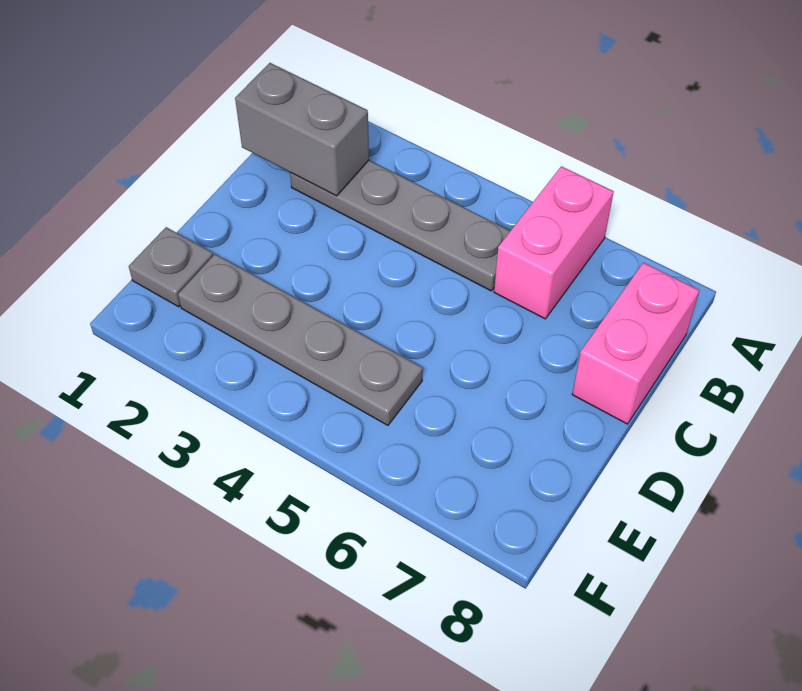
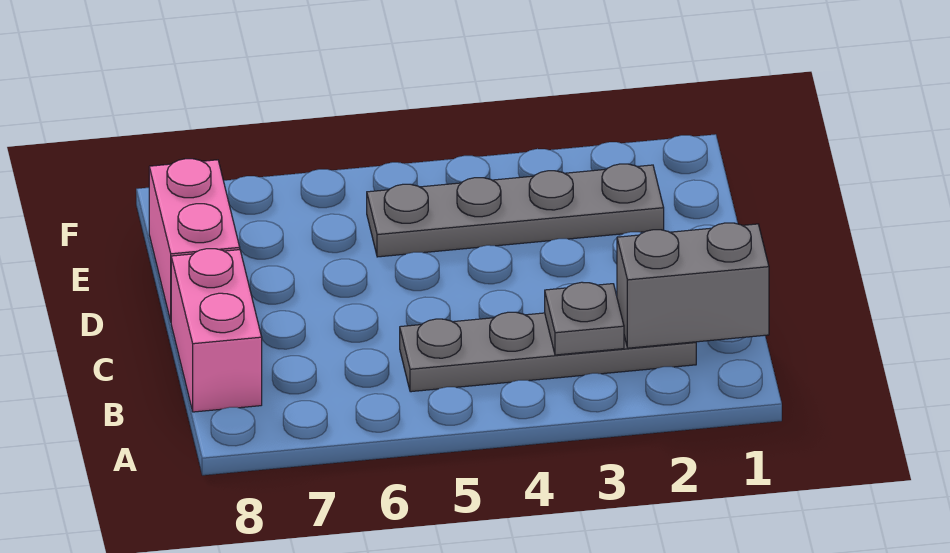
pink 1x2 brick [494,166,614,319] -> pink 1x2 brick moved to [149,159,240,321]
grey 1x1 plate [129,227,213,307] -> grey 1x1 plate moved to [545,282,624,355]

